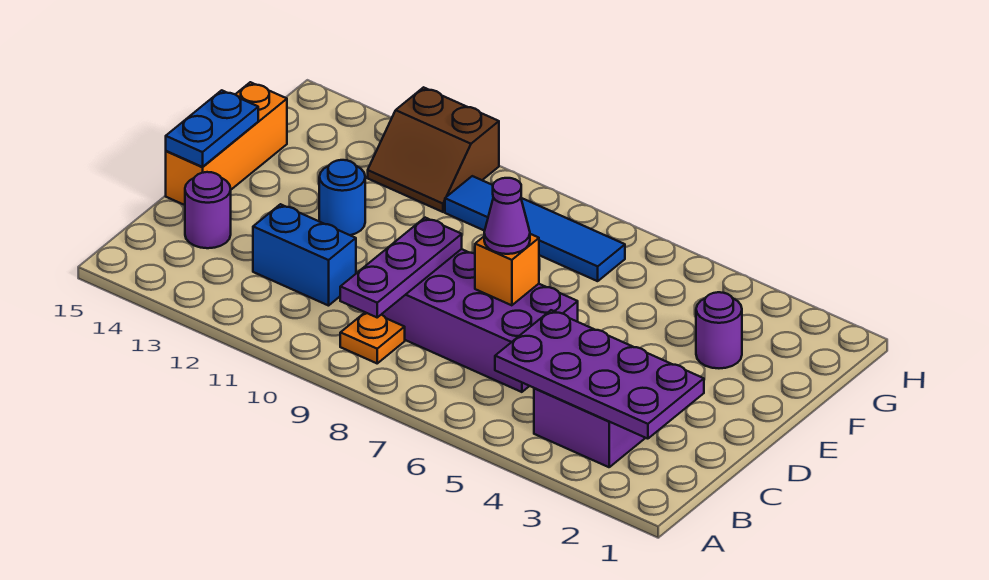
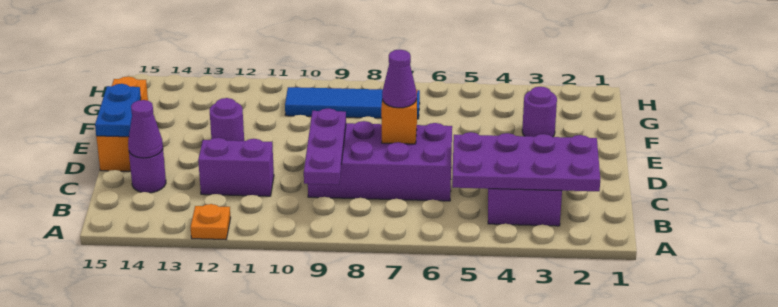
orange 1x1 plate [340,312,405,363] -> orange 1x1 plate moved to [191,204,231,240]
blue 1x2 brick [253,204,356,306] -> purple 1x2 brick [198,138,274,196]
none -> purple 1x1 cone [128,100,163,158]
blue 1x1 round brick [319,160,365,235] -> purple 1x1 round brick [209,98,244,141]
brown 2x2 slope [368,87,499,212] -> none

